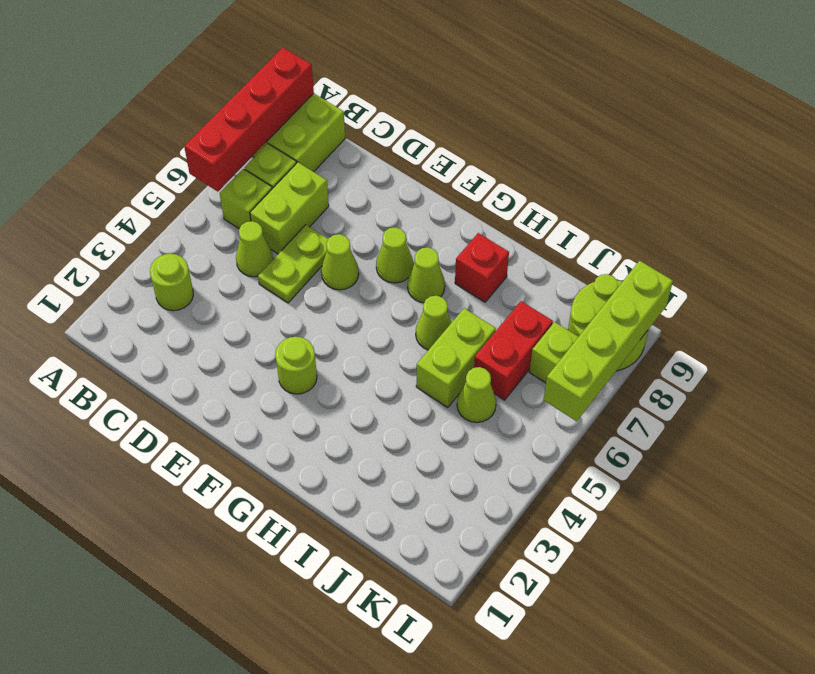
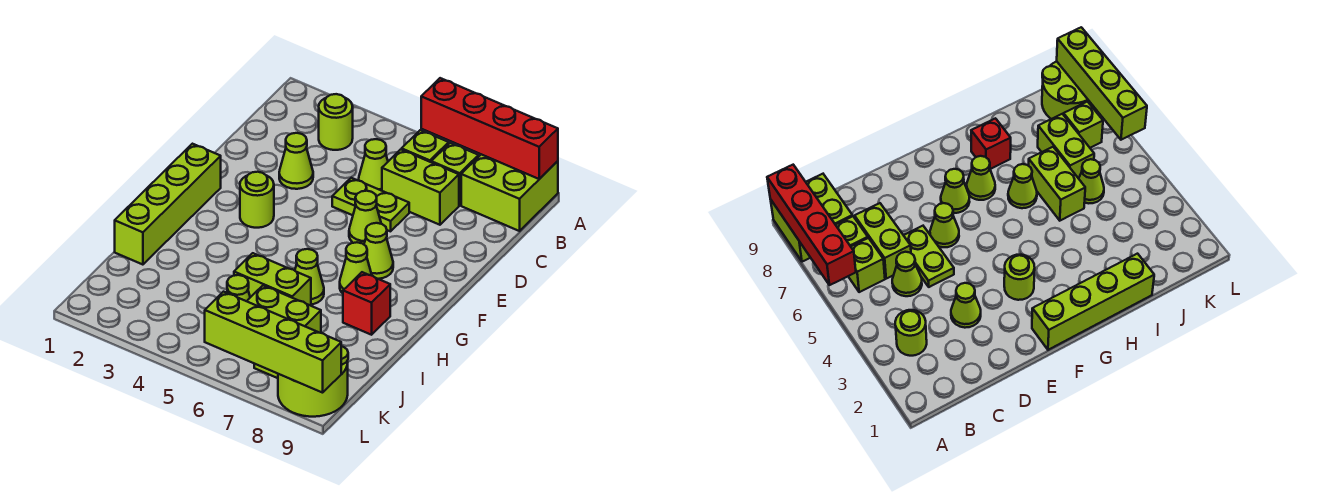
none -> lime 1x1 cone [279,133,313,189]
none -> lime 1x4 brick [115,144,221,265]
red 1x2 brick [474,301,553,400] -> lime 1x2 brick [247,286,321,333]

